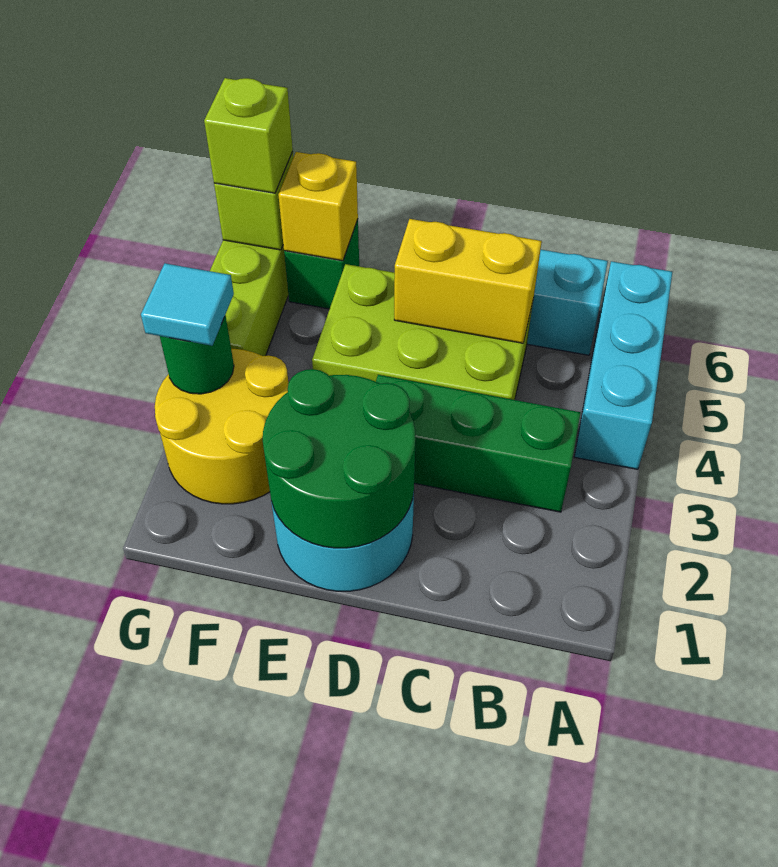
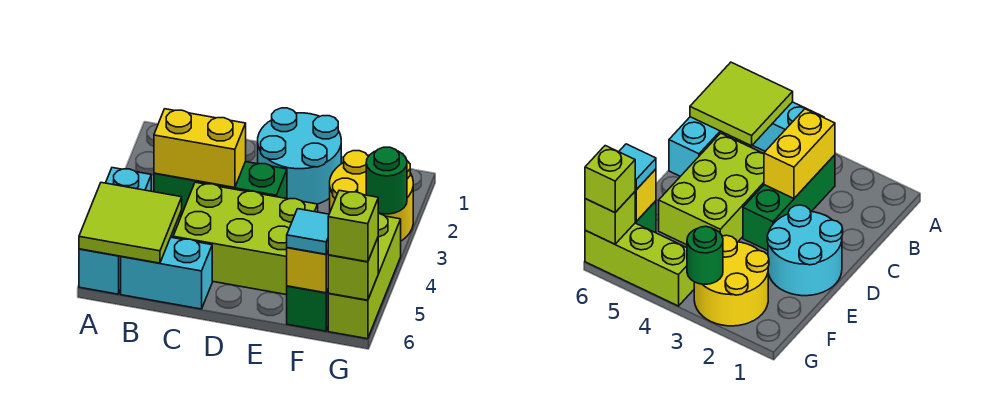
none -> lime 2x2 tile [79,182,182,263]
yellow 1x2 brick [394,219,542,343] -> yellow 1x2 brick moved to [154,109,246,188]
green 2x2 round brick [263,369,416,548] -> none
cyan 1x1 tile [141,263,234,346] -> cyan 1x1 tile moved to [287,209,329,254]

